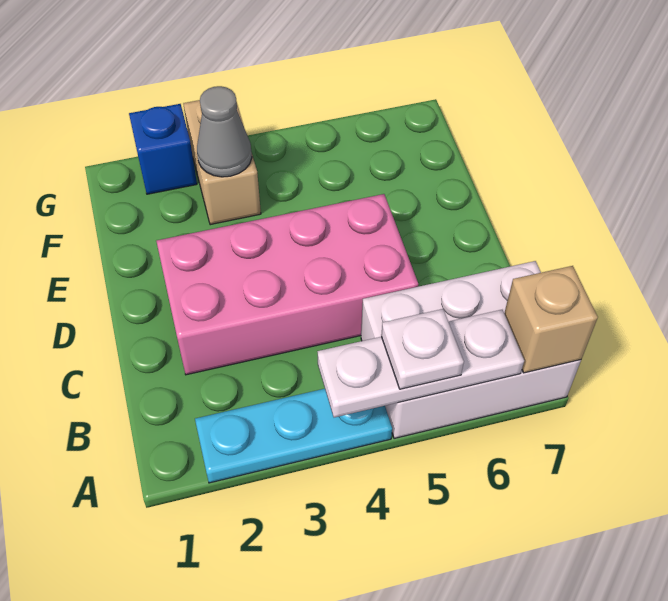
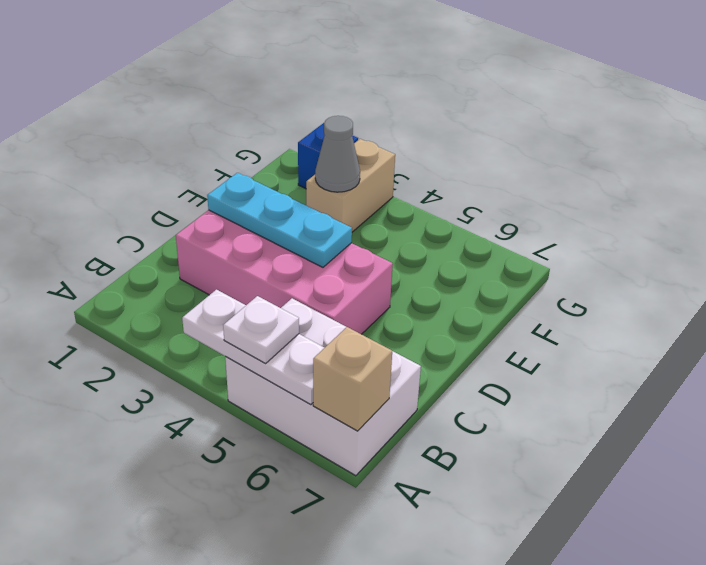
cyan 1x3 plate [195,389,392,483] -> cyan 1x3 plate moved to [207,173,352,267]

